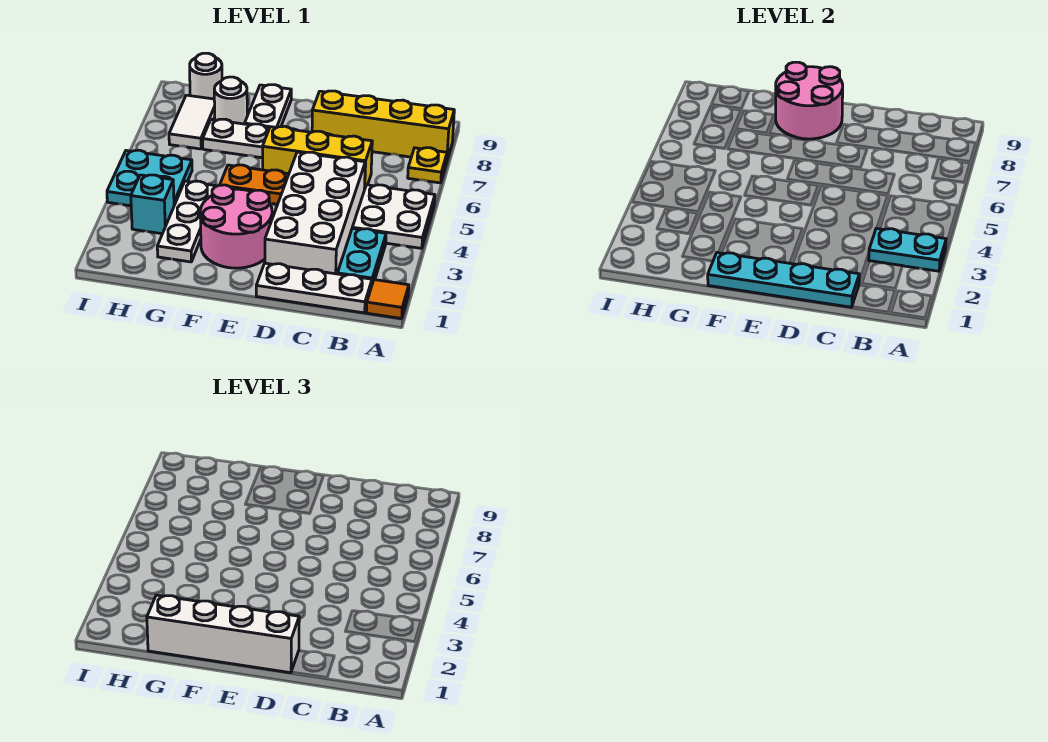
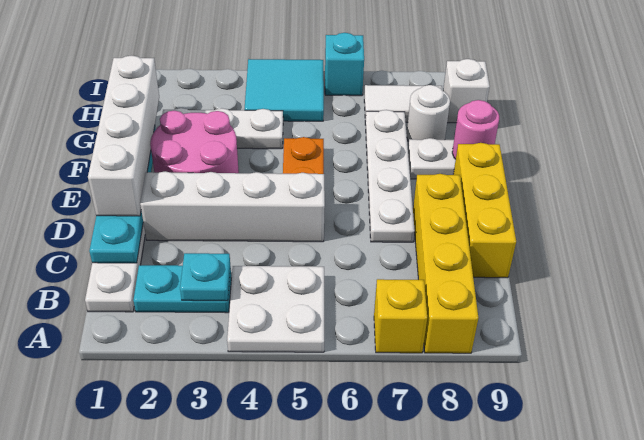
orange 1x1 tile [366,280,409,319] -> none
cyan 1x2 plate [869,228,946,271] -> cyan 1x1 plate [180,253,230,301]
yellow 1x1 plate [408,148,447,183] -> yellow 1x1 brick [374,279,427,353]
white 2x4 brick [265,152,365,274] -> white 1x4 brick [140,171,325,242]
yellow 1x3 brick [263,126,372,190] -> yellow 1x3 brick moved to [453,143,516,278]
pink 2x2 round brick [776,62,843,139] -> pink 1x1 round brick [452,100,499,159]
cyan 1x1 brick [131,175,174,234] -> cyan 1x1 brick moved to [325,33,364,96]
cyan 2x2 plate [107,150,192,206] -> cyan 2x2 tile [245,59,324,121]
white 1x1 round brick [190,53,222,99] -> white 1x1 brick [443,59,490,123]

